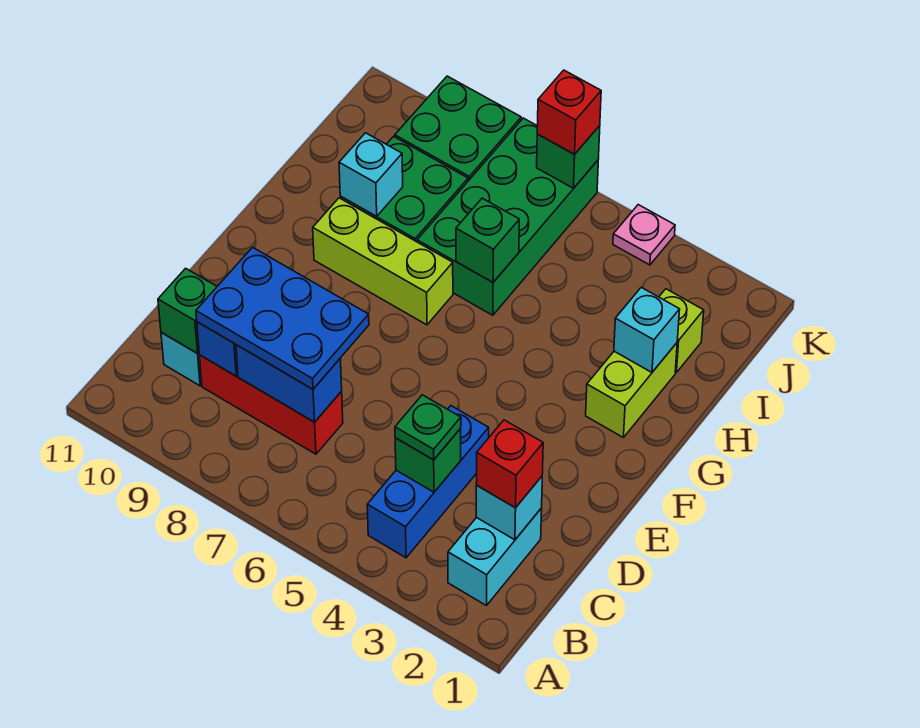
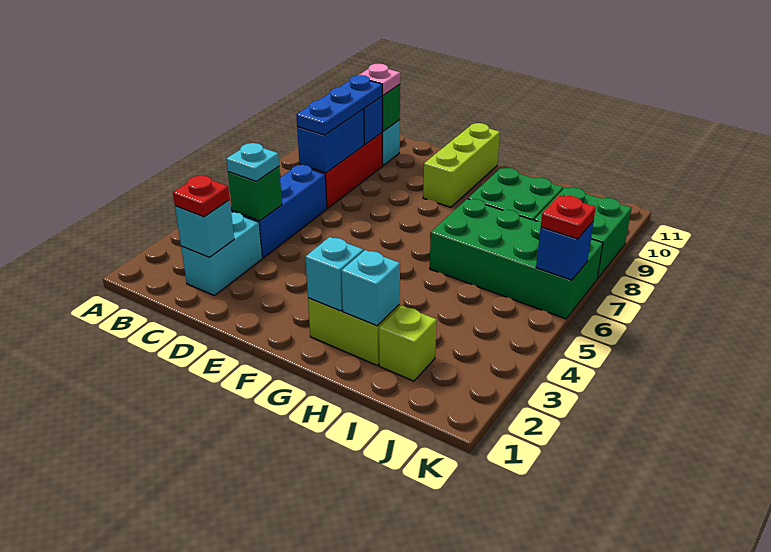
cyan 1x2 brick [448,508,542,606] -> cyan 1x2 brick turned to [181,212,262,296]
blue 1x3 brick [367,406,489,558] -> blue 1x3 brick turned to [232,165,327,258]
red 1x1 brick [476,420,543,508] -> red 1x1 plate [173,176,230,217]
green 1x1 plate [395,395,461,460] -> cyan 1x1 plate [226,143,279,181]
blue 2x3 plate [196,247,369,389] -> blue 1x3 plate [296,75,383,135]
lime 1x3 brick [313,198,453,325] -> lime 1x3 brick moved to [423,123,500,207]
green 1x1 brick [456,198,519,282] -> none
cyan 1x1 brick [339,133,403,216] -> cyan 1x1 brick moved to [305,237,363,311]
pink 1x1 plate [613,205,675,265] -> pink 1x1 plate moved to [359,64,400,95]
green 1x1 brick [537,126,600,188] -> blue 1x1 brick [536,221,594,280]
red 1x1 brick [537,70,601,154] -> red 1x1 plate [541,196,596,239]

